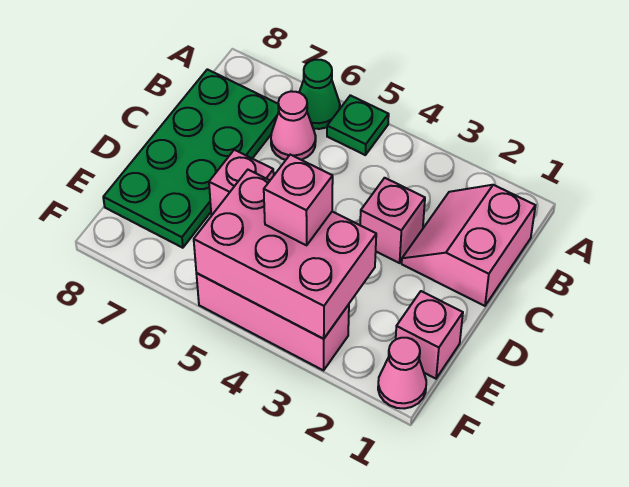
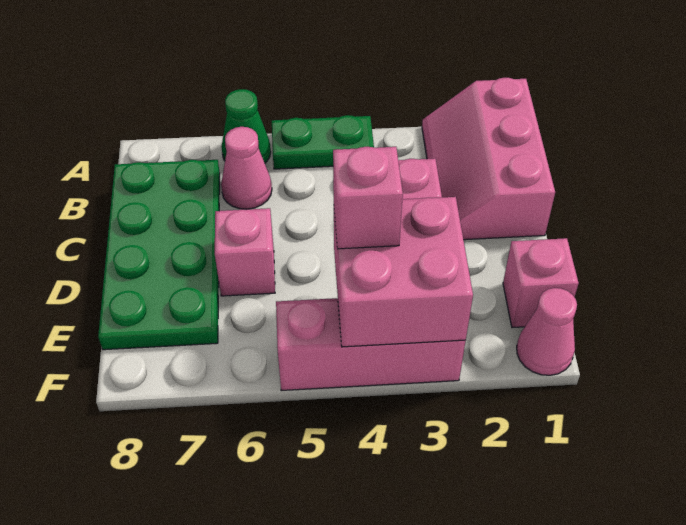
green 1x1 plate [327,95,389,155] -> green 1x2 plate [272,115,374,169]
pink 2x2 slope [402,185,535,306] -> pink 2x3 slope [422,78,555,240]
pink 2x3 brick [194,170,376,339] -> pink 2x2 brick [334,197,473,347]

